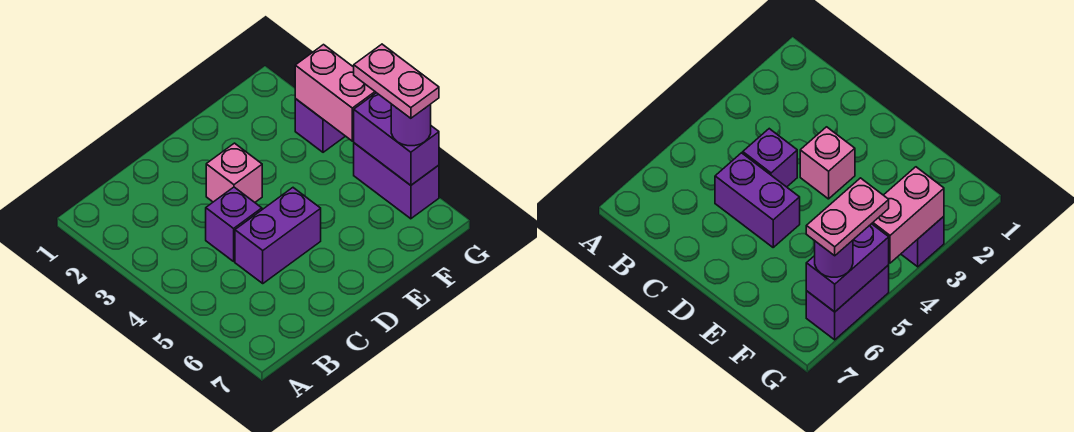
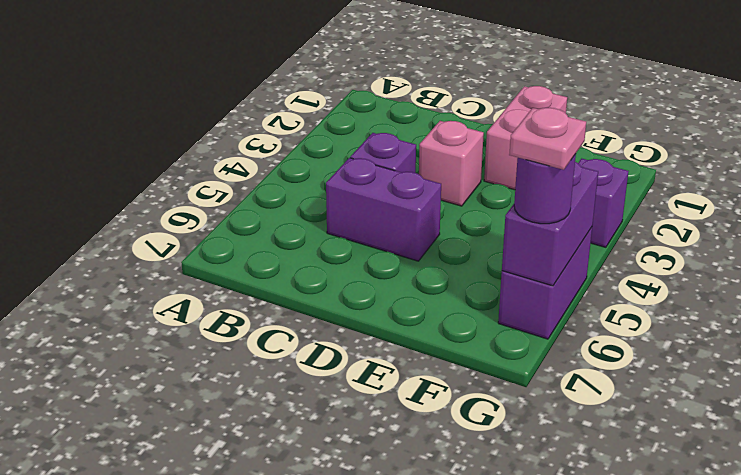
pink 1x2 brick [295,45,376,141] -> pink 1x2 brick moved to [484,86,567,190]
pink 1x2 plate [354,44,439,118] -> pink 1x1 plate [509,108,586,170]

